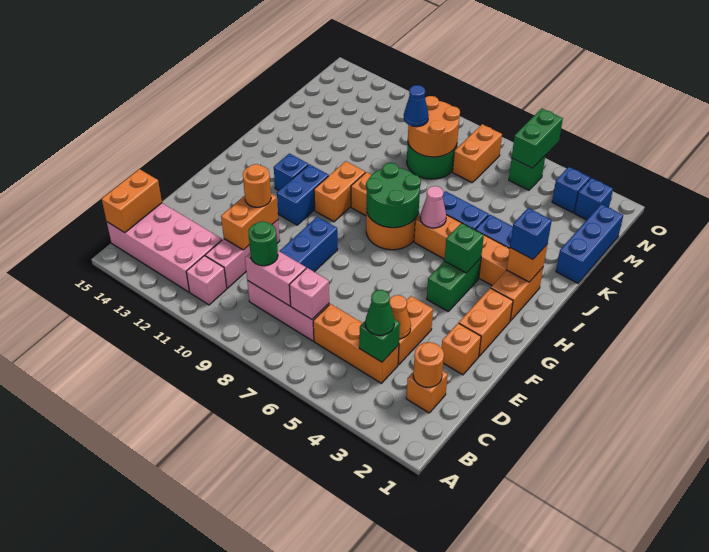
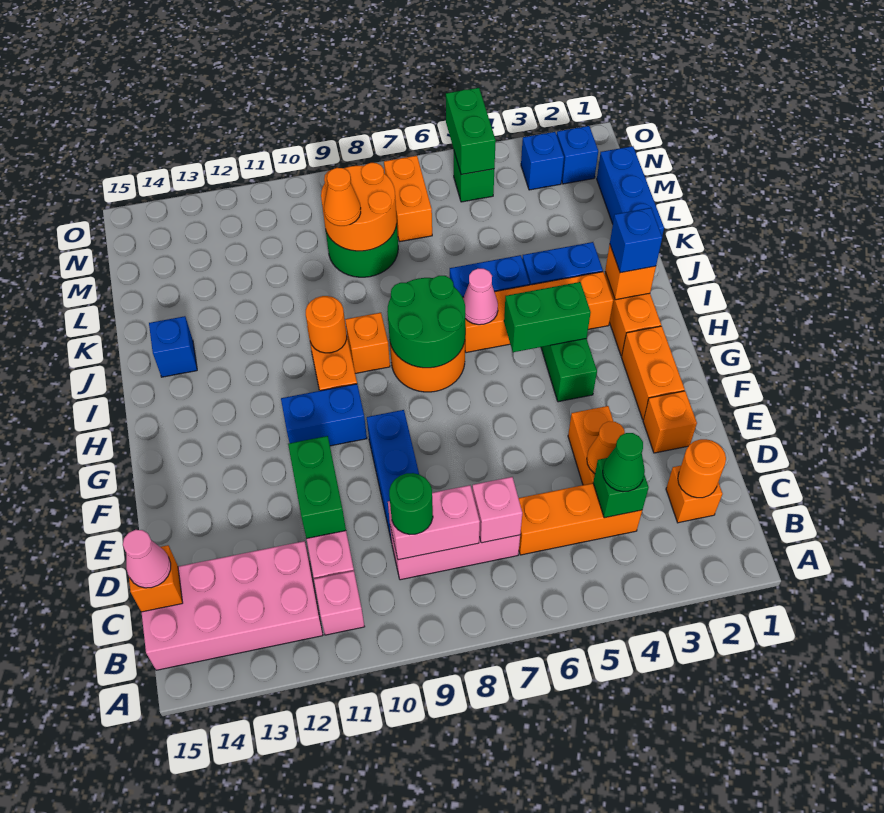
orange 1x2 brick [102,169,162,233] -> orange 1x1 brick [129,545,183,612]
none -> pink 1x1 cone [123,530,171,588]
orange 1x2 brick [221,194,278,250] -> green 1x2 brick [288,436,346,539]
orange 1x1 round brick [243,164,271,207] -> orange 1x1 round brick moved to [306,296,347,353]
blue 1x2 brick [277,164,329,225] -> blue 1x2 brick turned to [281,384,367,446]
green 1x1 brick [444,223,484,273] -> green 1x2 brick [504,282,591,352]
blue 1x1 brick [274,154,308,191] -> blue 1x1 brick moved to [149,316,197,377]
blue 1x1 cone [404,85,429,127] -> orange 1x1 cone [324,168,361,226]

